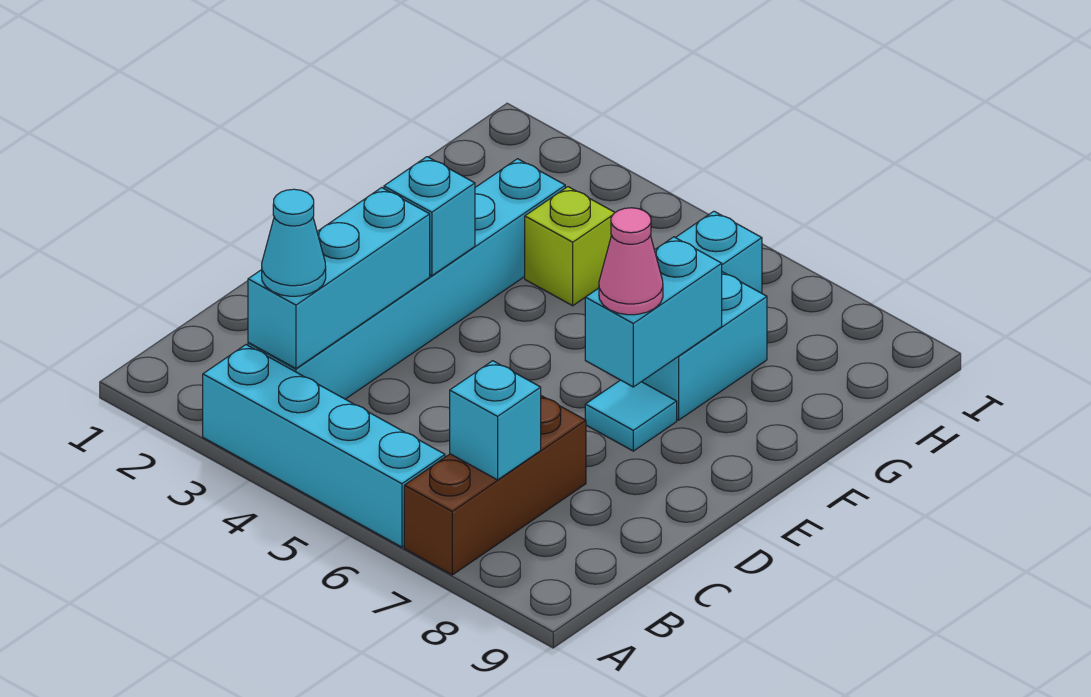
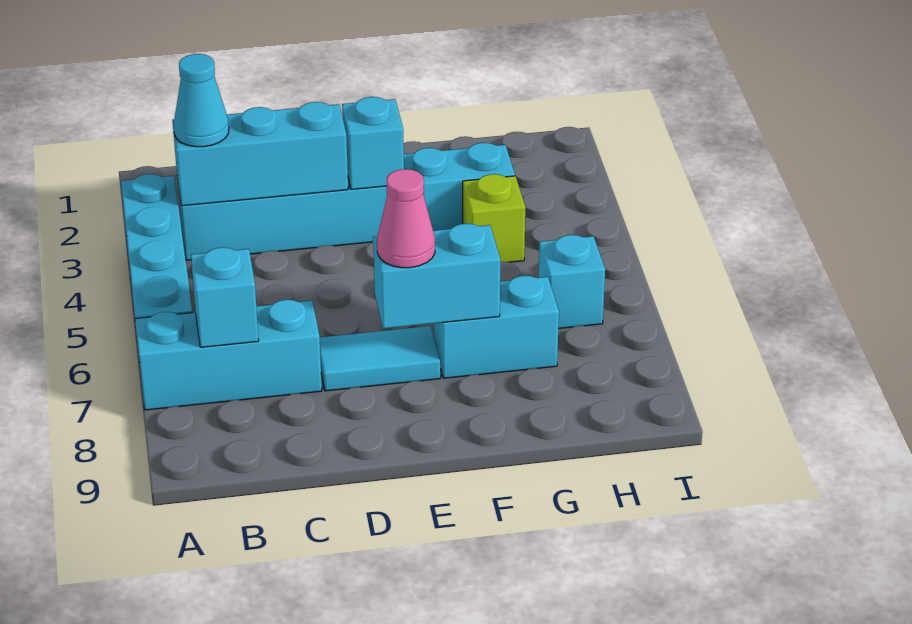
brown 1x3 brick [404,396,586,575] -> cyan 1x3 brick [135,300,322,410]
cyan 1x1 tile [585,380,677,451] -> cyan 1x2 tile [320,326,440,391]

